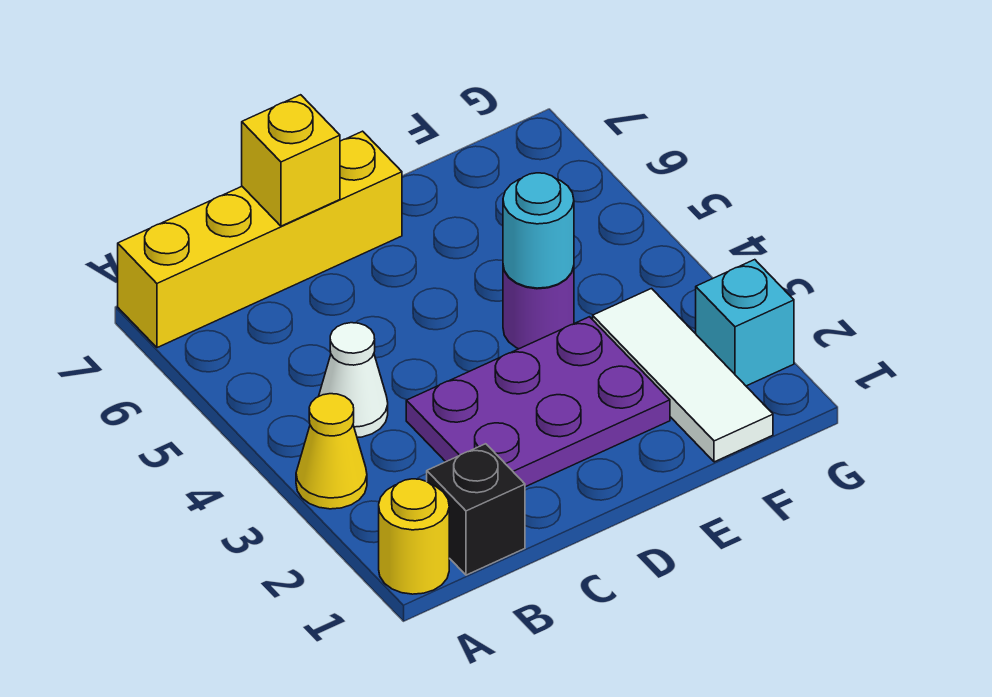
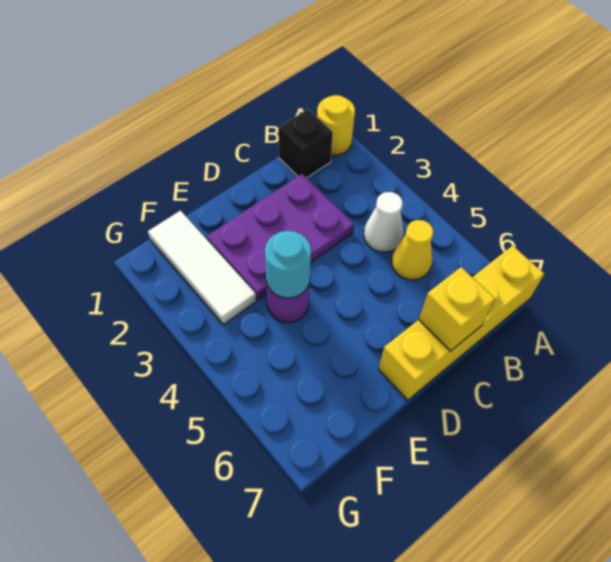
yellow 1x1 cone [296,394,367,509] -> yellow 1x1 cone moved to [392,220,433,280]
cyan 1x1 brick [696,260,794,386] -> none

